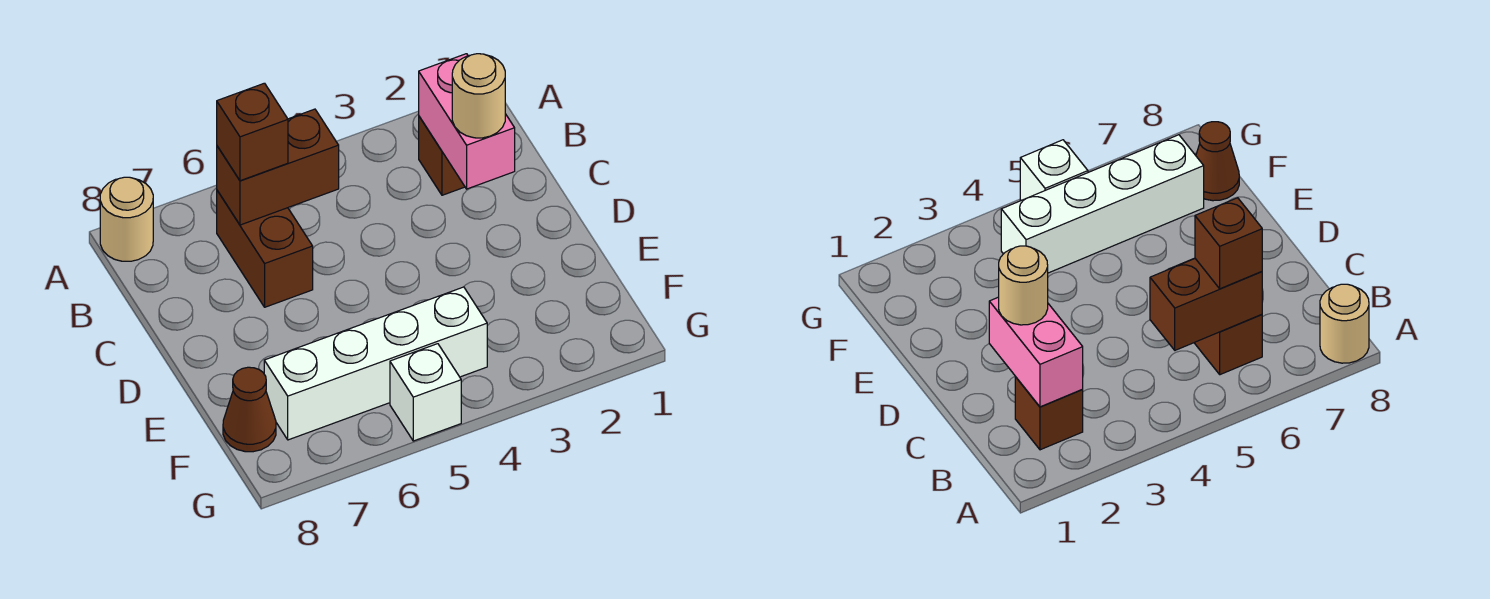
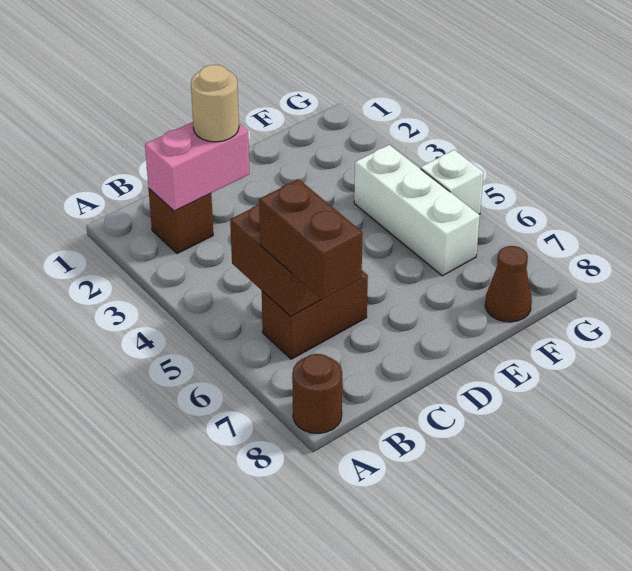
tan 1x1 round brick [100,177,153,261] -> brown 1x1 round brick [292,354,342,434]
brown 1x1 brick [217,83,288,181] -> brown 1x2 brick [259,179,363,300]
white 1x4 brick [264,287,487,440] -> white 1x3 brick [354,145,480,276]

